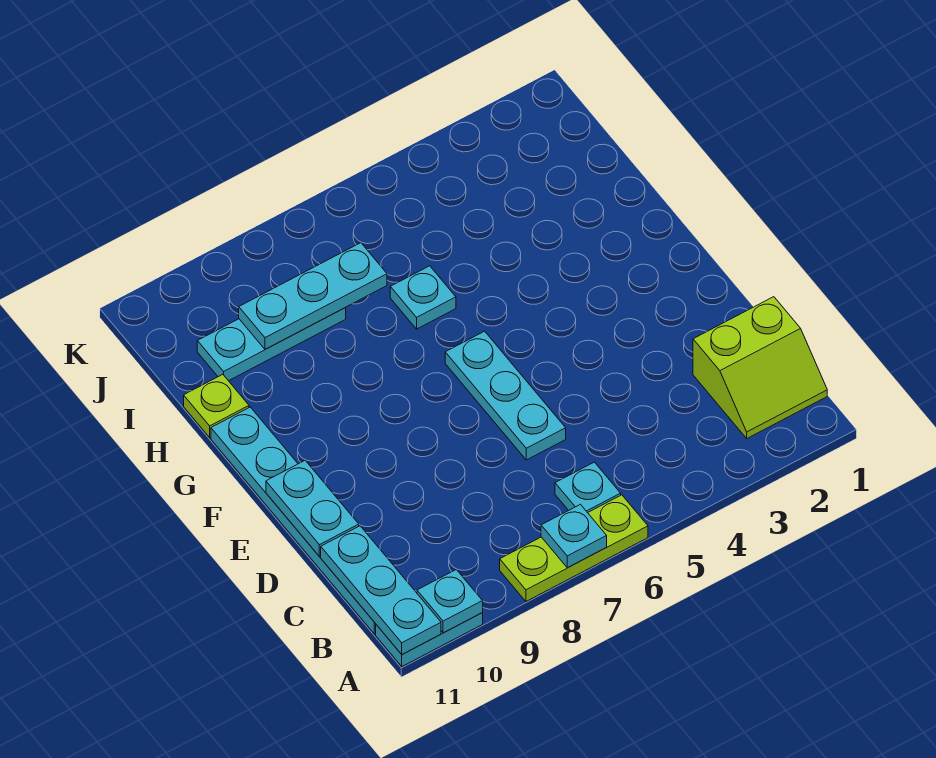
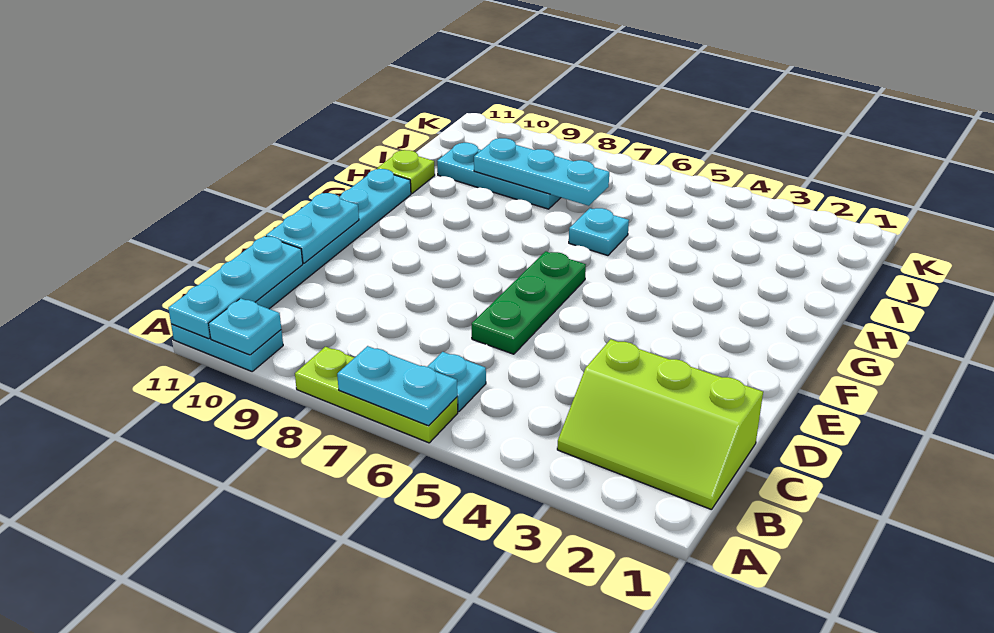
cyan 1x1 plate [541,504,607,568] -> cyan 1x2 plate [337,346,457,426]
lime 2x2 slope [693,297,827,438] -> lime 2x3 slope [557,339,763,510]
cyan 1x3 plate [445,331,566,460] -> green 1x3 plate [472,251,586,354]

